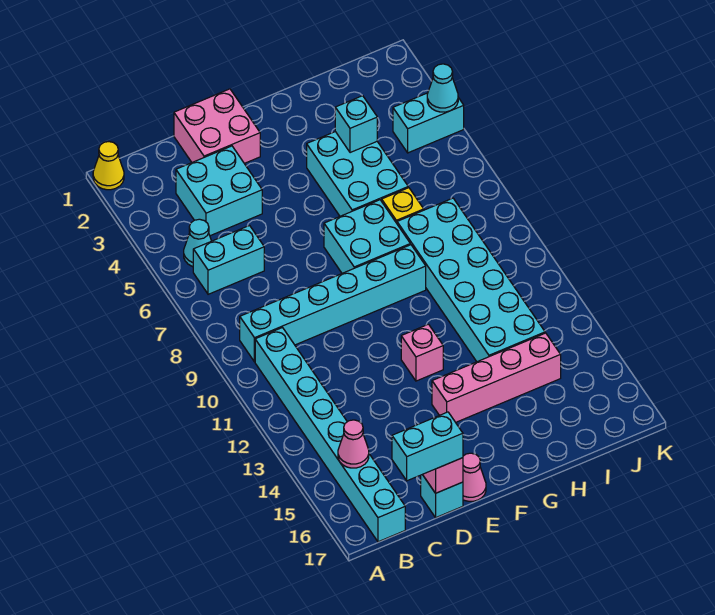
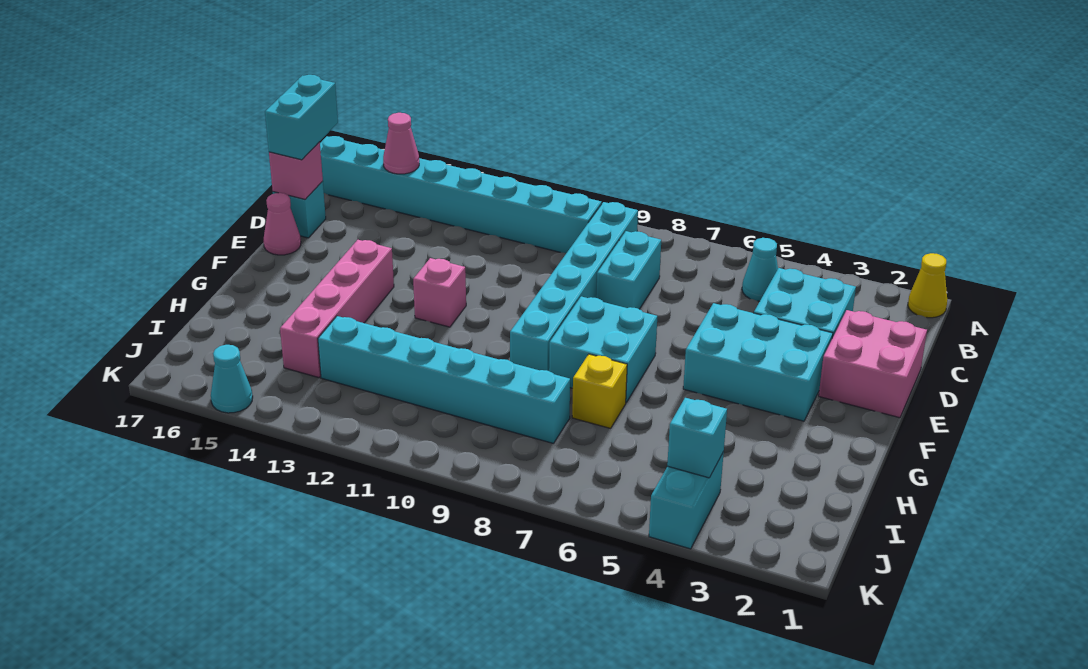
cyan 1x2 brick [193,226,264,294] -> cyan 1x2 brick moved to [596,231,661,309]
cyan 2x3 brick [307,132,408,216] -> cyan 2x3 brick moved to [683,303,833,421]
cyan 1x1 brick [335,96,377,153] -> cyan 1x1 brick moved to [667,398,727,478]
cyan 2x6 brick [397,198,545,362] -> cyan 1x6 brick [318,316,570,443]
cyan 1x1 cone [427,64,458,112] -> cyan 1x1 cone moved to [211,345,253,413]

